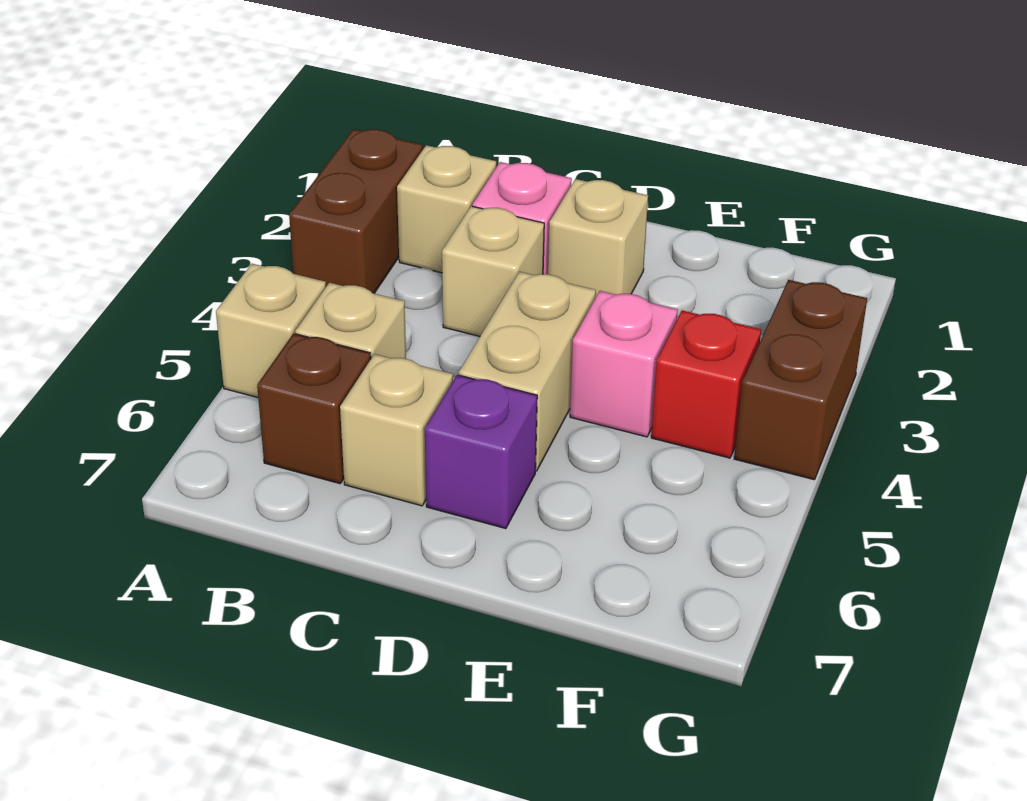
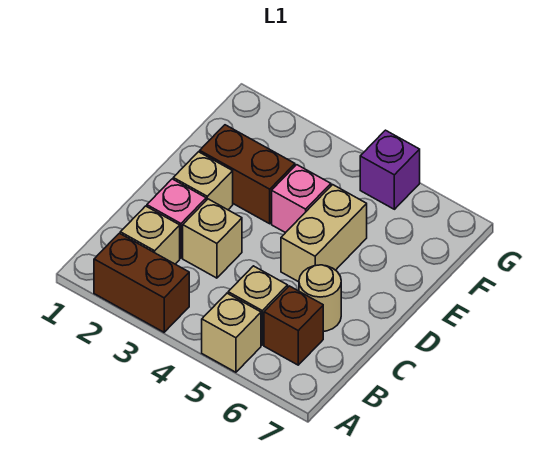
tan 1x1 brick [340,354,453,506] -> tan 1x1 round brick [299,265,341,331]
tan 1x2 brick [459,272,596,471] -> tan 1x2 brick turned to [281,185,367,282]
purple 1x1 brick [425,375,537,529] -> purple 1x1 brick moved to [360,130,420,209]
red 1x1 brick [651,310,761,458] -> none
brown 1x2 brick [734,280,867,480] -> brown 1x2 brick moved to [200,125,295,224]

